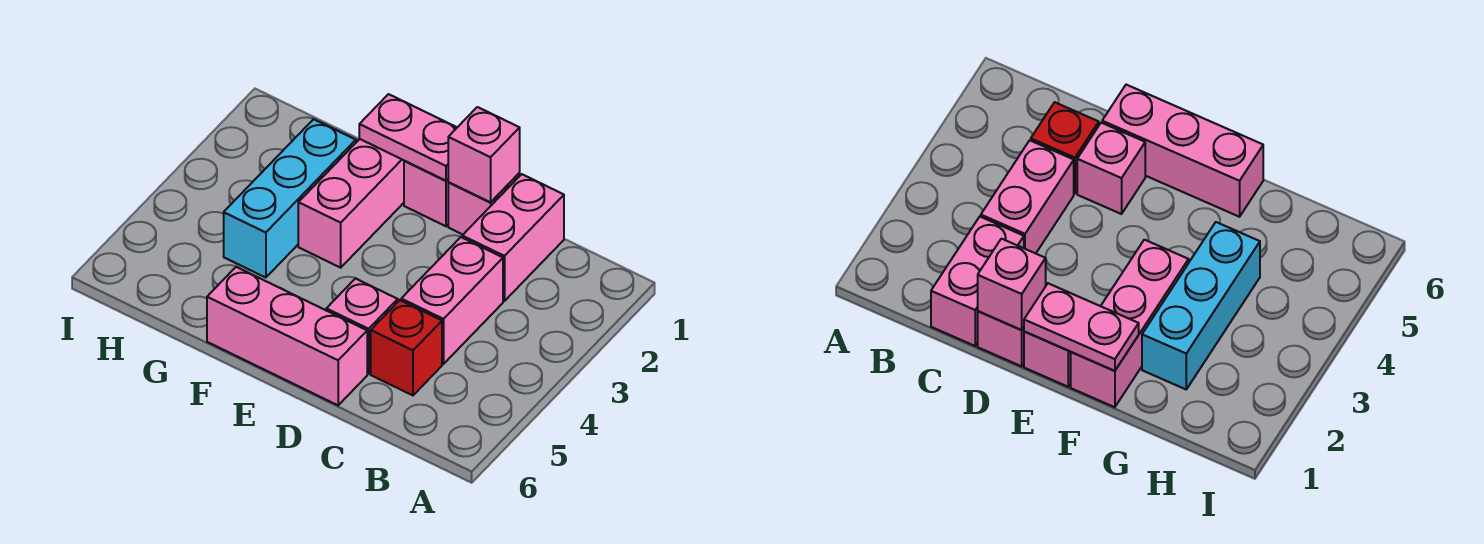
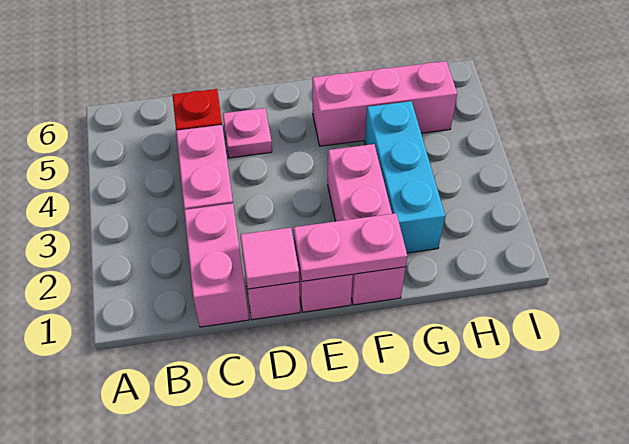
pink 1x1 brick [448,107,520,202] -> pink 1x1 tile [240,228,299,289]
pink 1x1 brick [326,278,398,374] -> pink 1x1 plate [223,108,272,158]
pink 1x3 brick [207,267,367,405] -> pink 1x3 brick moved to [312,61,457,146]

